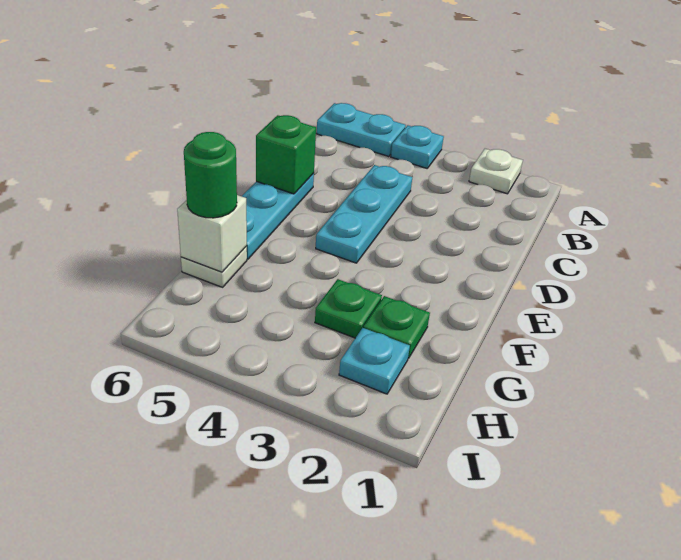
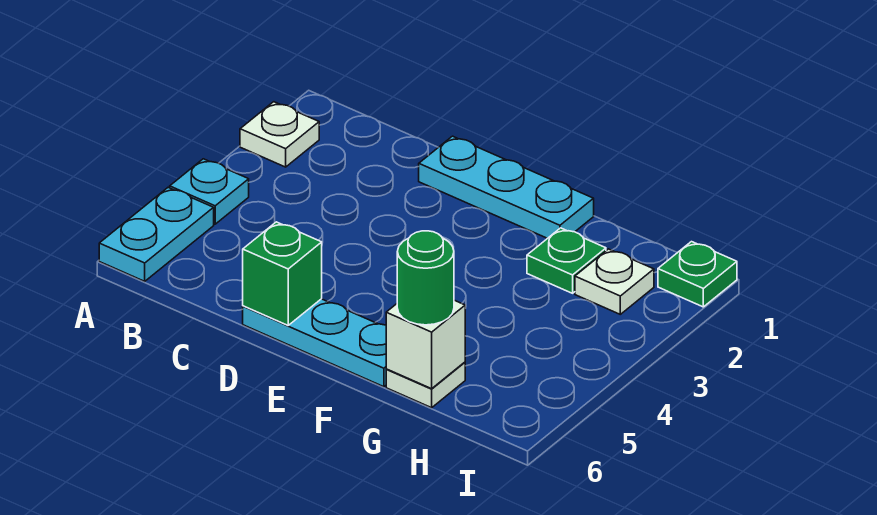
cyan 1x3 plate [316,165,412,263] -> cyan 1x3 plate moved to [419,136,594,238]
green 1x1 plate [315,279,382,338] -> green 1x1 plate moved to [658,242,737,307]
cyan 1x1 plate [339,328,410,394] -> white 1x1 plate [575,249,654,314]

